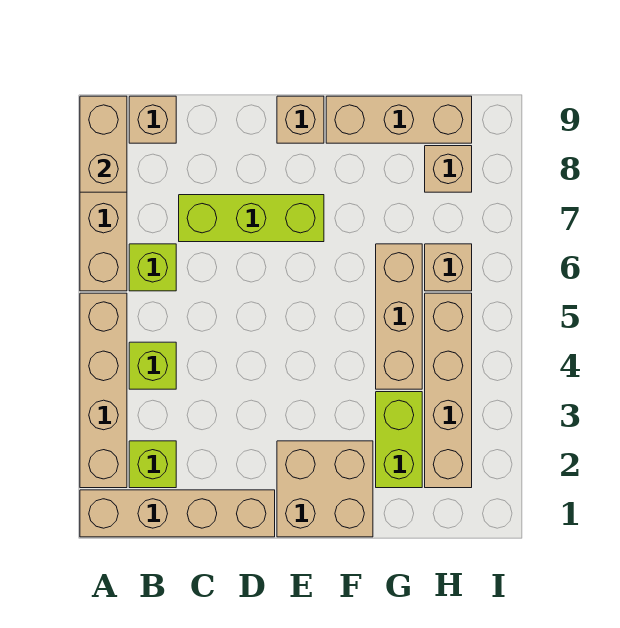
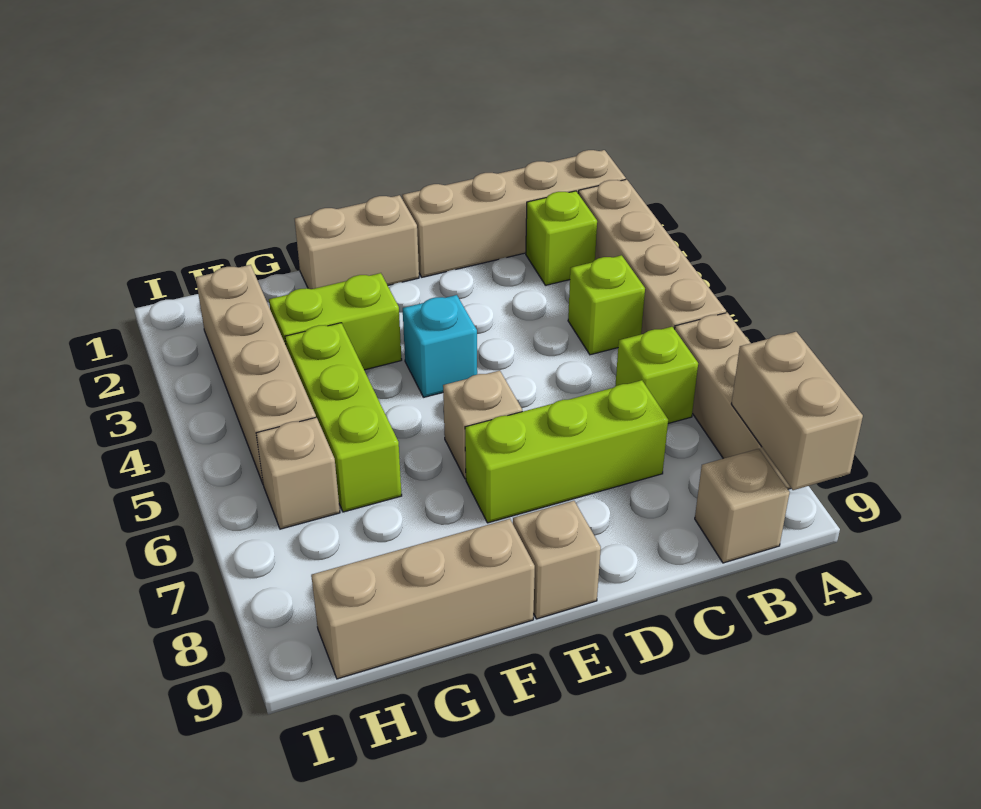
tan 2x2 brick [277,441,373,537] -> tan 1x2 brick [295,195,419,289]
none -> cyan 1x1 brick [403,295,477,397]
lime 1x2 brick [376,392,422,488] -> lime 1x2 brick turned to [269,273,402,370]
tan 1x3 brick [376,244,422,389] -> lime 1x3 brick [285,323,402,512]
tan 1x1 brick [425,146,472,192] -> tan 1x1 brick moved to [443,371,522,479]

